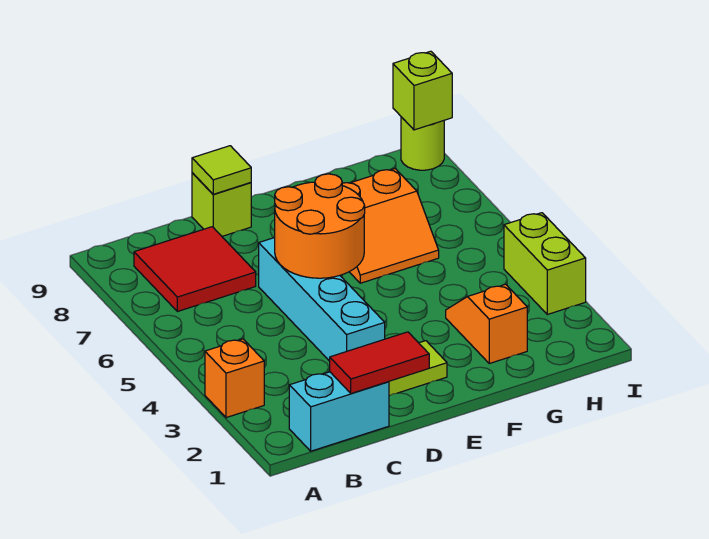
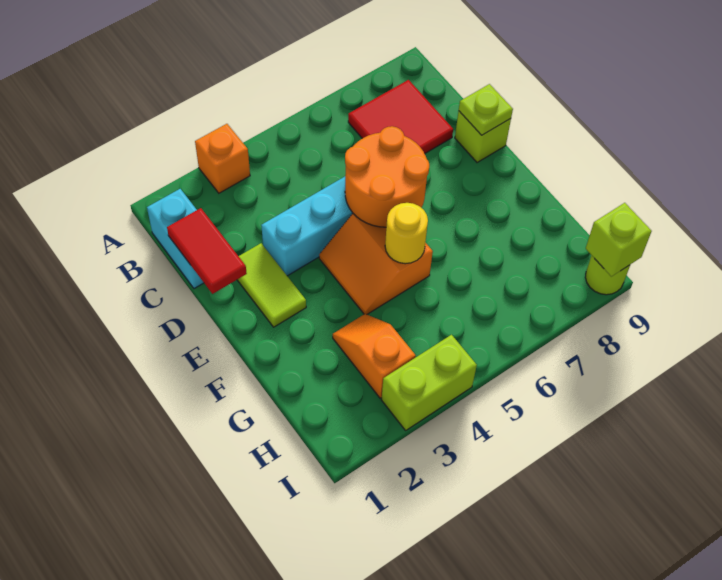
lime 1x1 tile [192,146,251,194] -> lime 1x1 plate [459,84,513,135]
none -> yellow 1x1 round brick [385,203,428,264]
orange 2x2 slope [342,169,439,283] -> orange 2x2 slope moved to [319,214,433,314]
orange 1x2 slope [446,284,527,363] -> orange 1x2 slope turned to [333,314,416,398]

